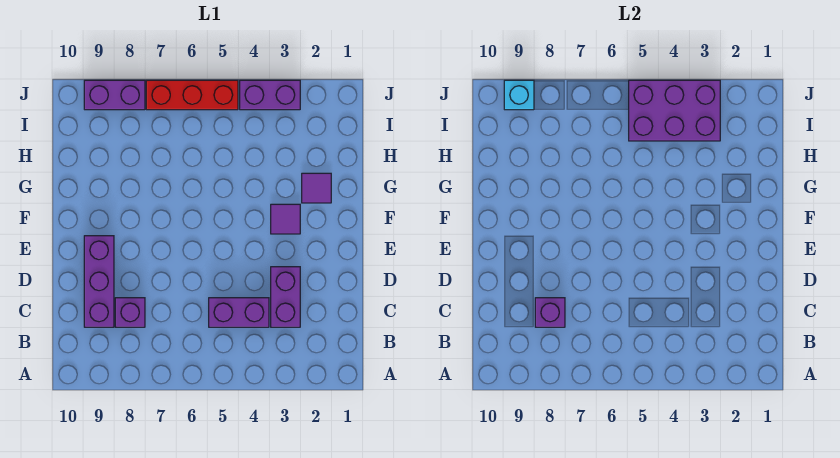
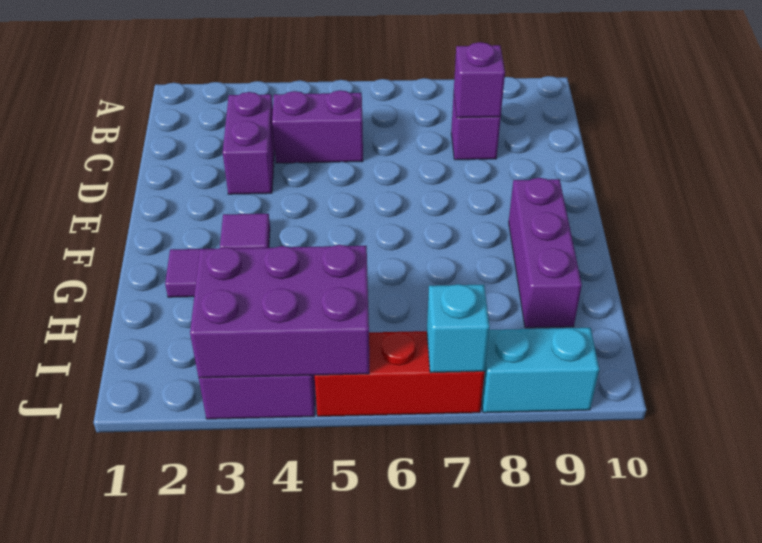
purple 1x3 brick [84,236,114,327] -> purple 1x3 brick moved to [509,178,582,328]
purple 1x2 brick [84,80,145,110] -> cyan 1x2 brick [482,328,599,413]
cyan 1x1 brick [504,80,534,110] -> cyan 1x1 brick moved to [427,284,490,373]

